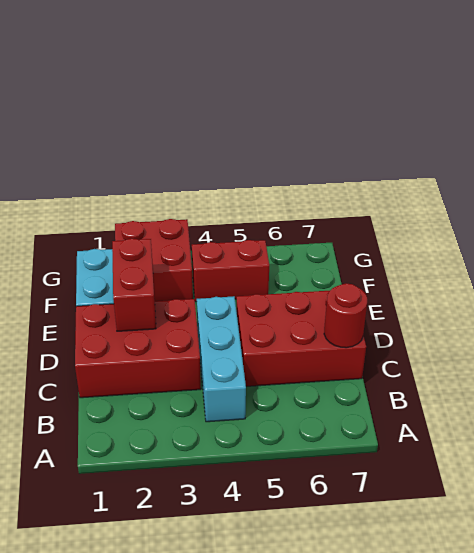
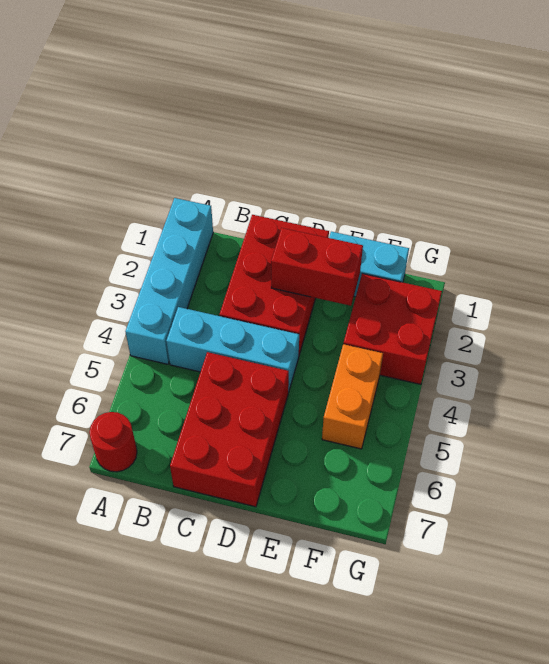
none -> cyan 1x4 brick [125,198,213,364]
red 1x1 round brick [324,283,367,348] -> red 1x1 round brick moved to [89,412,137,472]
red 1x2 brick [192,240,269,302] -> orange 1x2 brick [322,344,383,449]

